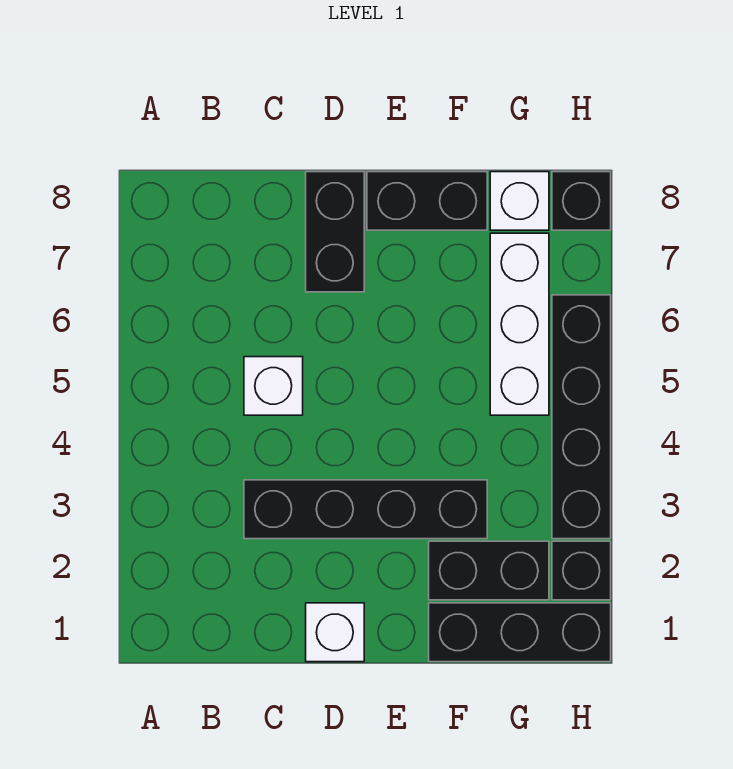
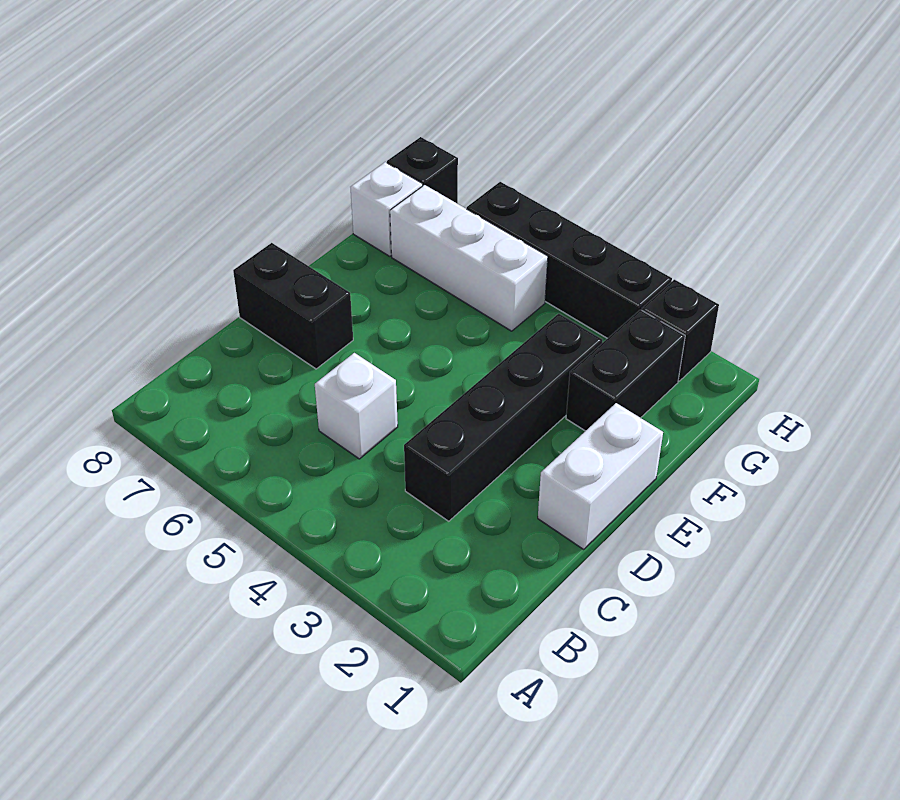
white 1x1 brick [306,603,364,662] -> white 1x2 brick [538,403,663,549]
black 1x2 brick [367,172,487,230] -> none
black 1x3 brick [429,603,611,662] -> none

